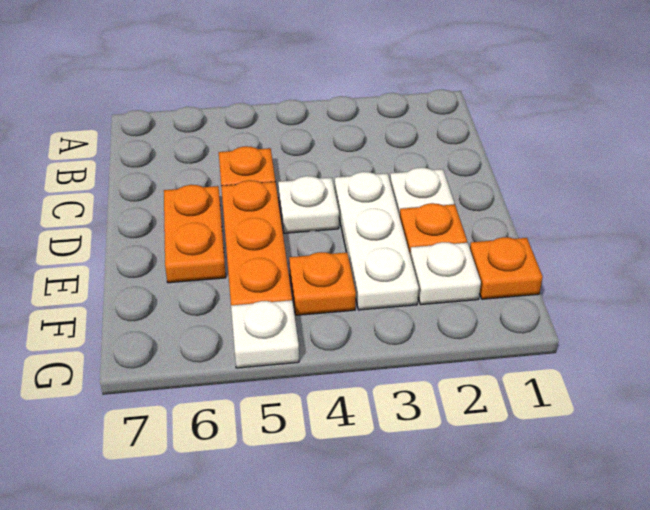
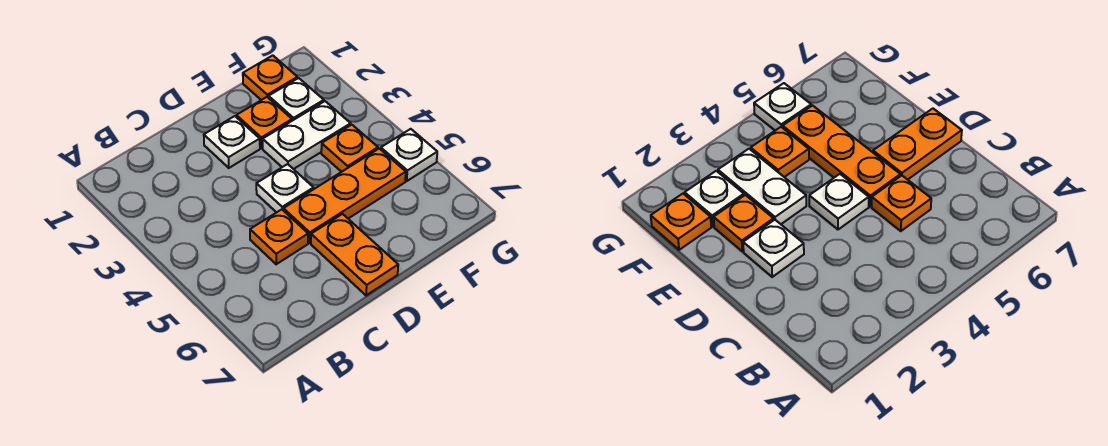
white 1x3 plate [335,172,419,310] -> white 1x2 plate [263,101,351,169]
orange 1x2 plate [164,185,226,283] -> orange 1x2 plate turned to [311,214,398,296]

